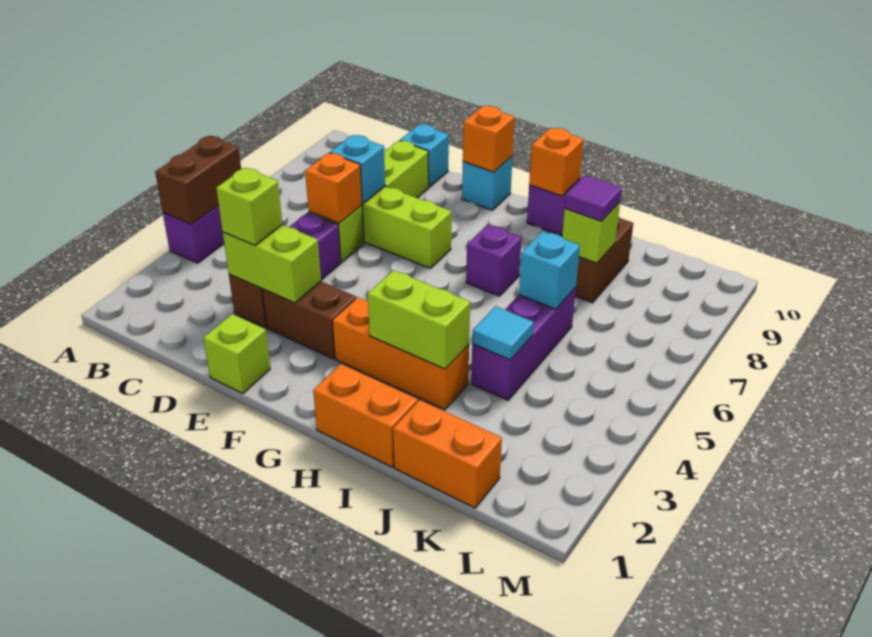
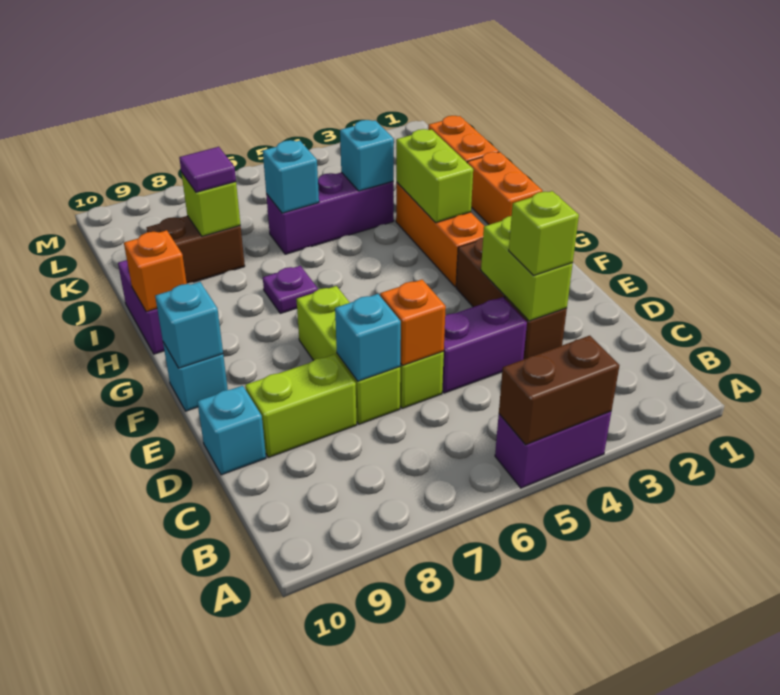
lime 1x1 brick [203,314,270,394] -> none
orange 1x1 brick [463,106,514,172] -> cyan 1x1 brick [155,282,223,368]
purple 1x1 brick [466,225,522,296] -> purple 1x1 plate [263,266,318,313]
cyan 1x1 tile [472,306,534,360] -> cyan 1x1 brick [340,120,394,191]

